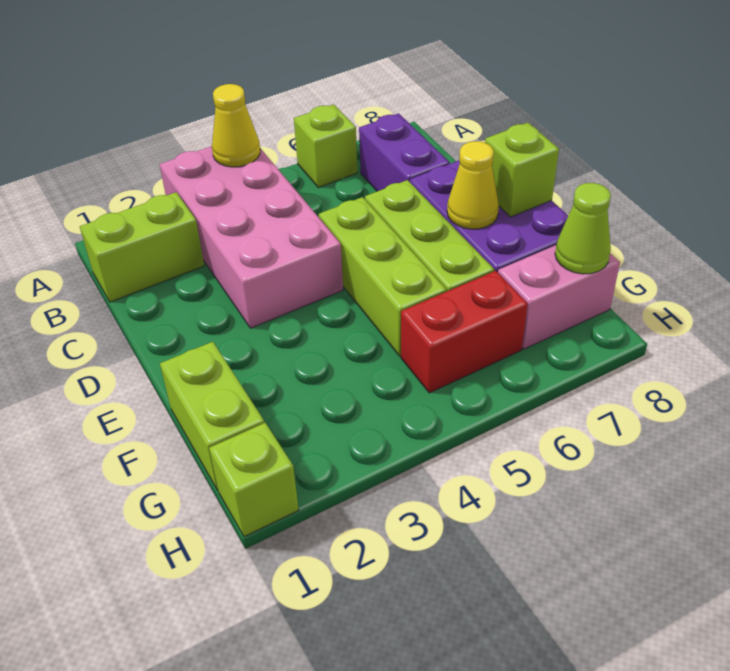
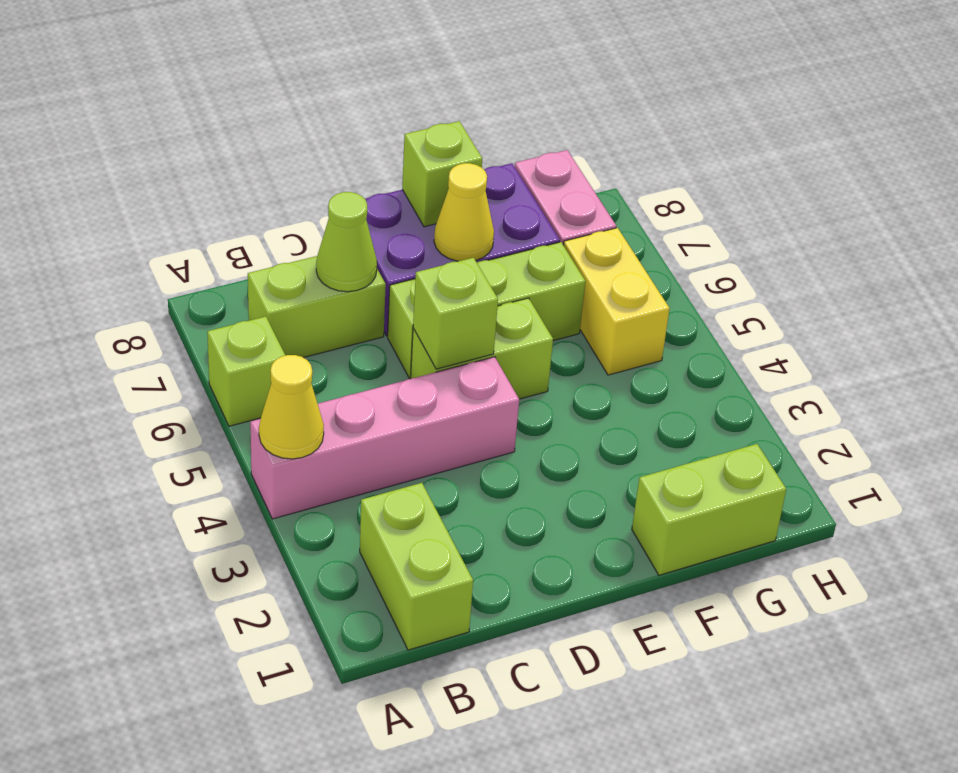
pink 2x4 brick [159,146,343,328] -> pink 1x4 brick [250,357,519,519]
purple 1x2 brick [359,113,450,191] -> lime 1x2 brick [248,256,386,358]
lime 1x3 brick [319,197,447,356] -> lime 1x2 brick [411,298,553,399]
red 1x2 brick [401,271,528,393] -> yellow 1x2 brick [563,228,670,375]
lime 1x1 cone [555,183,611,274] -> lime 1x1 cone moved to [316,192,377,292]
lime 1x1 brick [209,423,299,537] -> lime 1x1 brick moved to [413,258,498,369]

